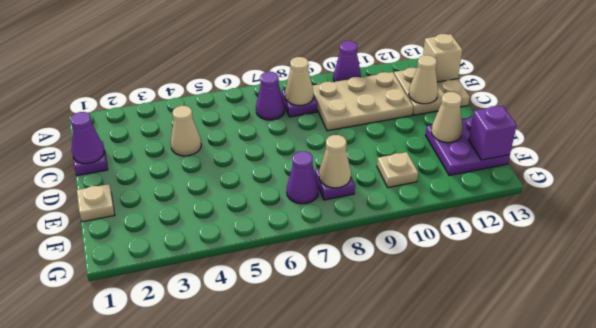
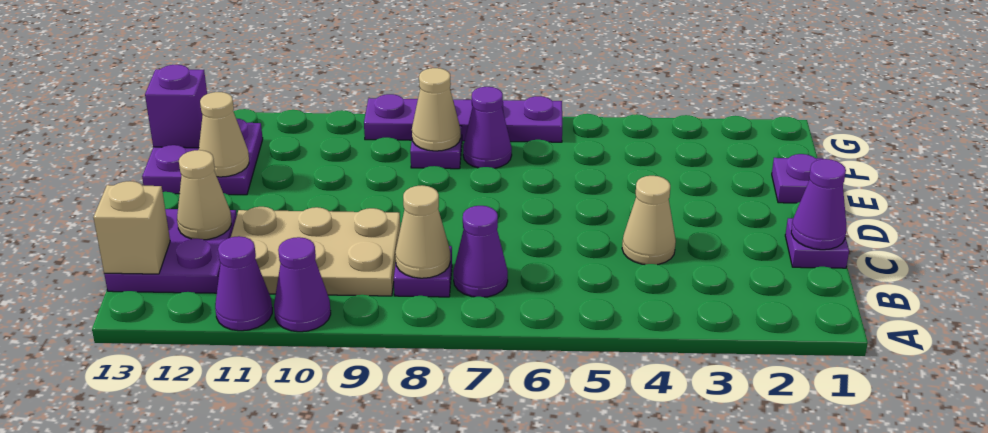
none -> purple 1x1 cone [215,236,272,331]
tan 2x2 plate [394,68,470,115] -> purple 2x2 plate [104,209,237,293]
tan 1x1 plate [77,184,115,222] -> purple 1x1 plate [772,154,823,203]
tan 1x1 plate [377,152,418,188] -> none
none -> purple 1x4 plate [364,94,562,142]

